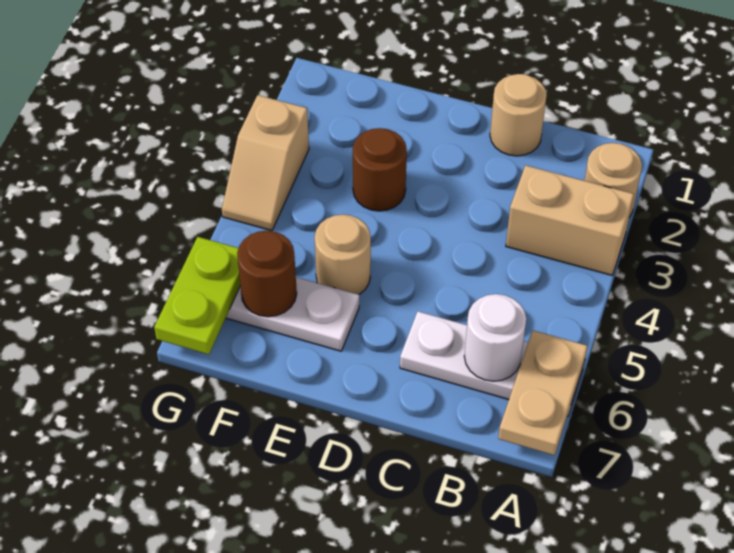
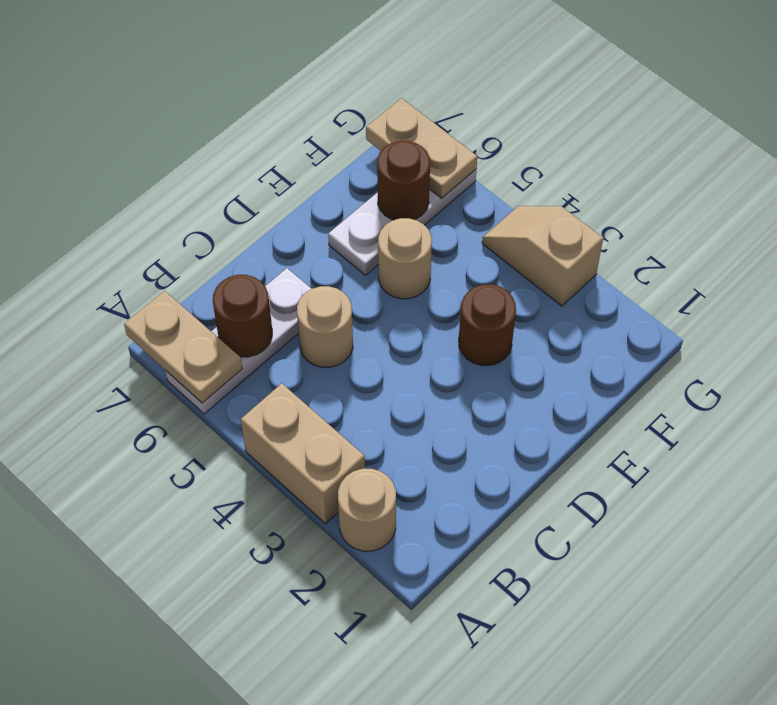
tan 1x2 brick [506,165,634,275] -> tan 1x2 brick turned to [241,384,365,524]
white 1x1 round brick [464,294,526,381] -> brown 1x1 round brick [213,275,272,357]
tan 1x1 round brick [490,74,547,156] -> tan 1x1 round brick moved to [297,286,353,367]
lime 1x2 plate [154,237,240,354] -> tan 1x2 plate [366,98,477,198]

